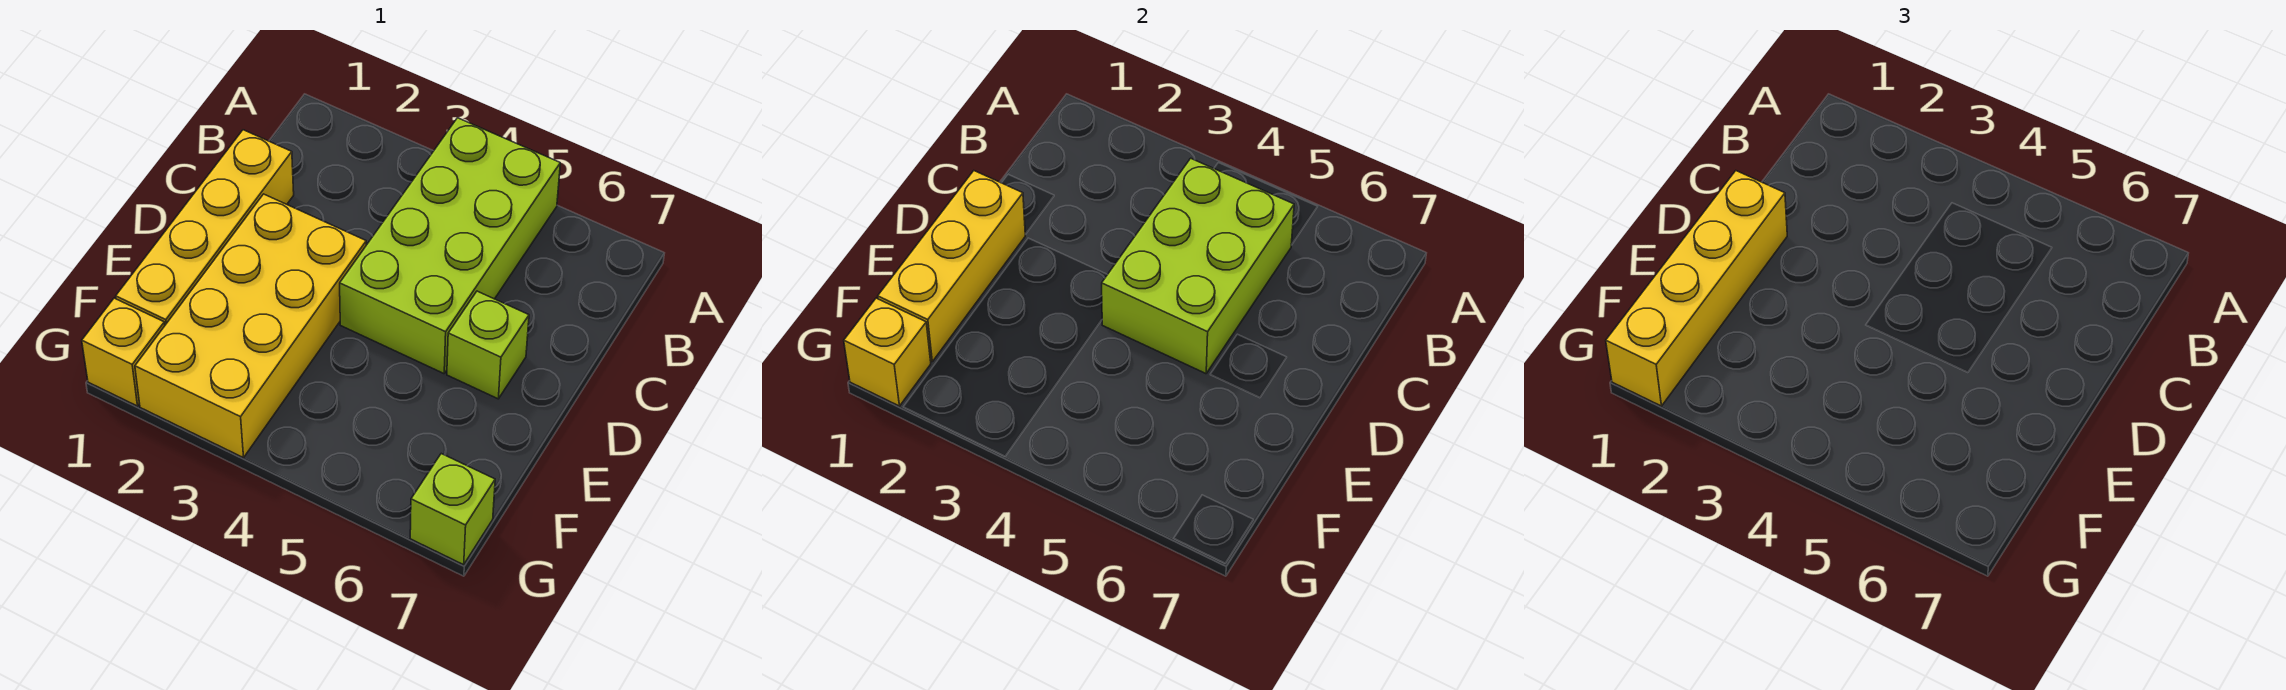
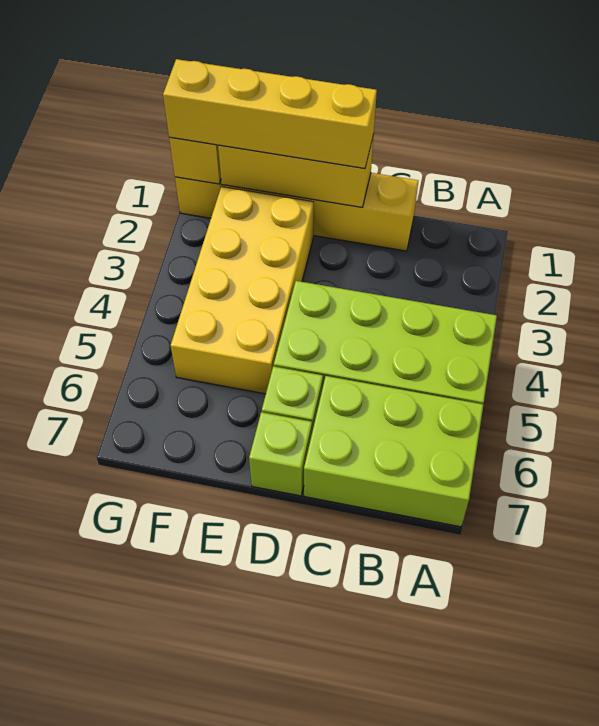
lime 2x3 brick [1102,158,1294,374] -> lime 2x3 brick moved to [304,376,484,527]
yellow 2x4 brick [135,194,366,458] -> yellow 2x4 brick turned to [171,187,314,394]
lime 1x1 brick [410,454,495,565] -> lime 1x1 brick moved to [249,412,312,496]

